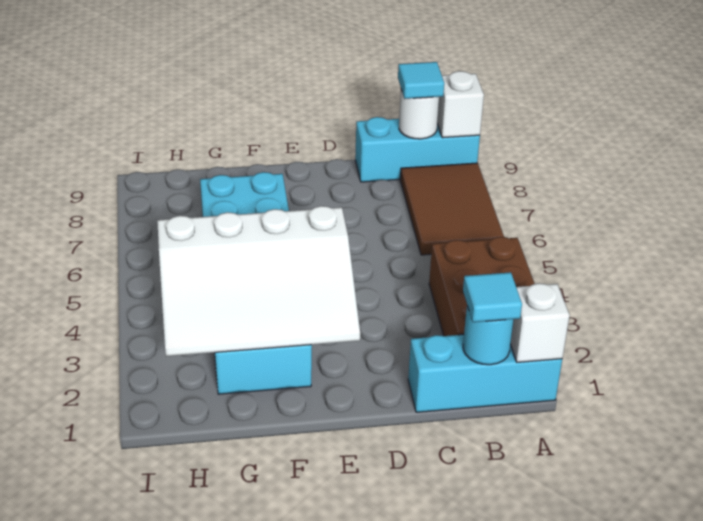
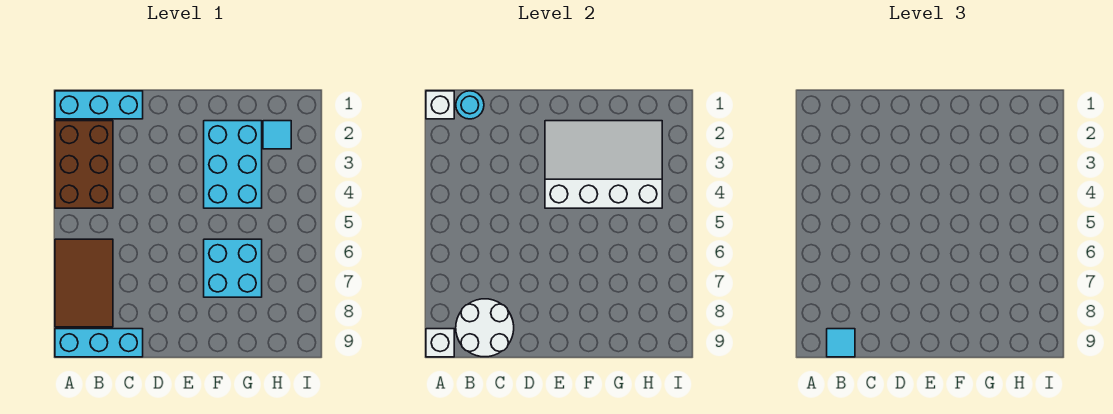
cyan 1x1 tile [463,272,522,322] -> cyan 1x1 tile moved to [263,121,291,149]
white 1x1 round brick [399,90,439,139] -> white 2x2 round brick [456,299,514,357]

